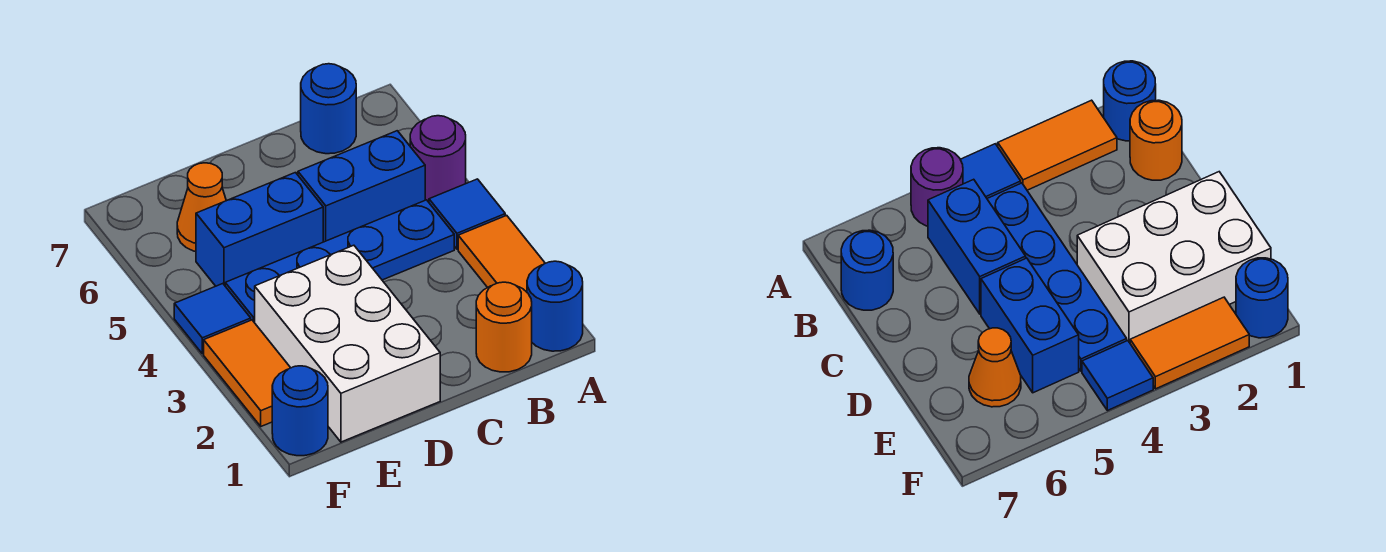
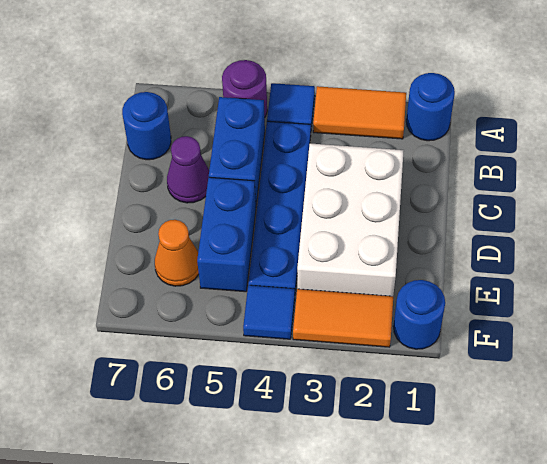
orange 1x1 round brick [476,282,532,372] -> none
none -> purple 1x1 cone [167,136,209,203]
white 2x3 brick [255,245,440,442] -> white 2x3 brick turned to [297,143,404,296]

